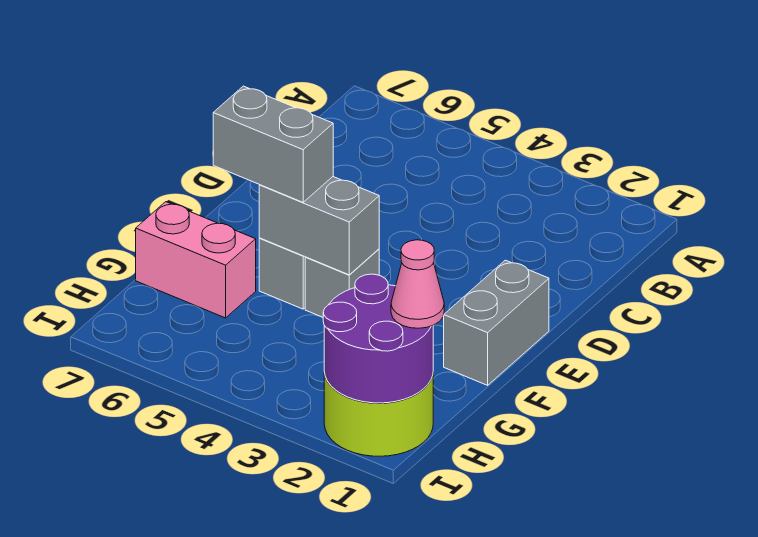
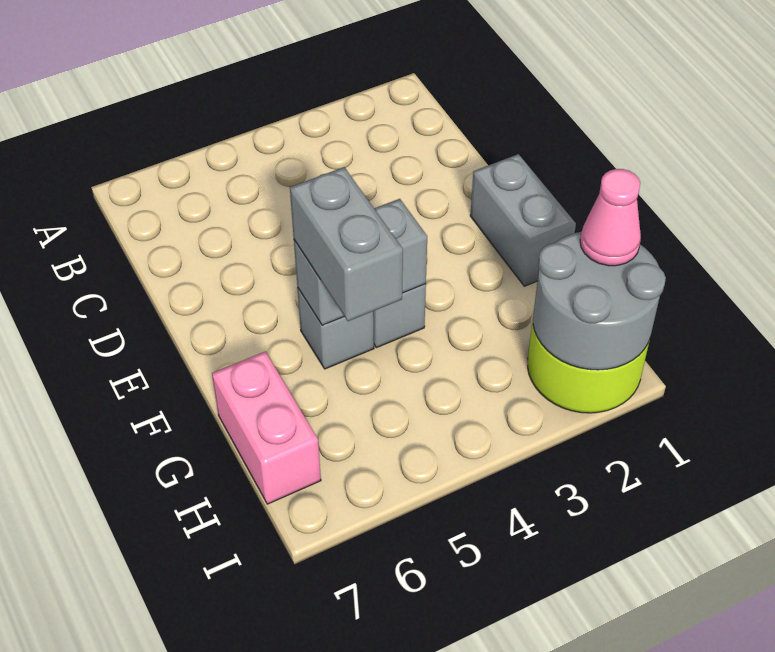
grey 1x2 brick [213,86,333,202] -> grey 1x2 brick turned to [290,167,403,321]
pink 1x2 brick [136,202,256,318] -> pink 1x2 brick turned to [212,351,321,504]
purple 2x2 round brick [323,274,433,403] -> grey 2x2 round brick [533,232,666,370]

